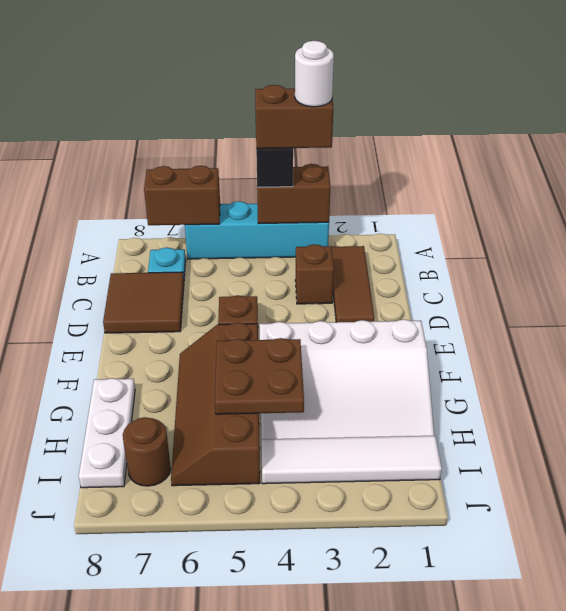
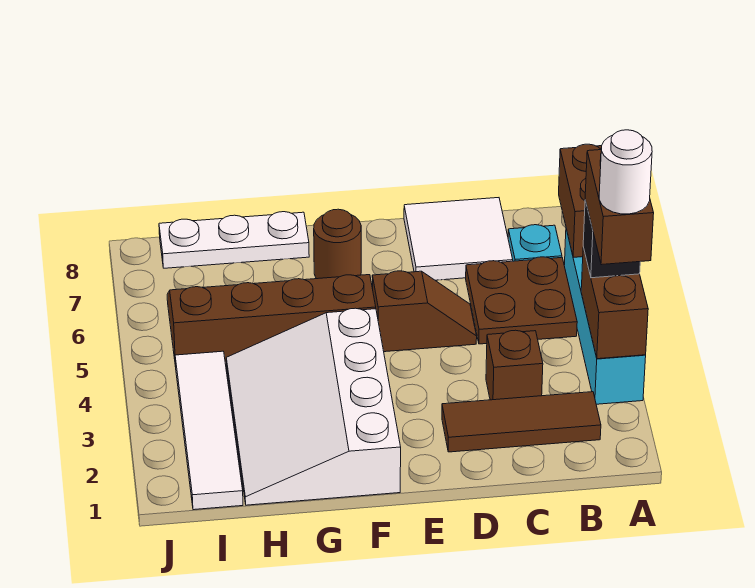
brown 2x2 tile [103,272,184,333] -> white 2x2 tile [404,198,513,280]
brown 2x2 plate [215,338,304,414] -> brown 2x2 plate moved to [466,257,577,344]
brown 1x1 round brick [123,417,171,486] -> brown 1x1 round brick moved to [314,209,361,279]

